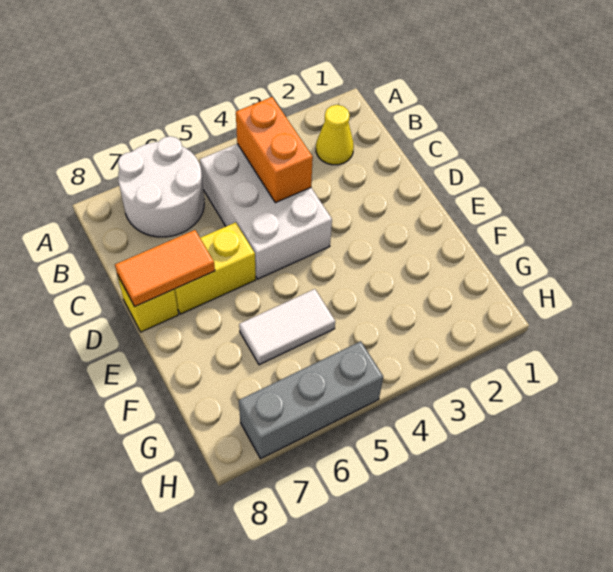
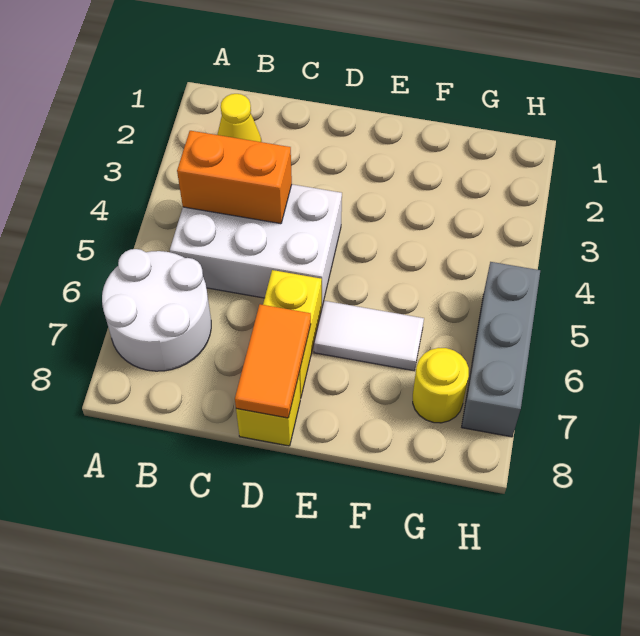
white 1x2 tile [239,289,335,365] -> white 1x2 tile turned to [314,301,424,371]
none -> yellow 1x1 round brick [413,348,469,423]

